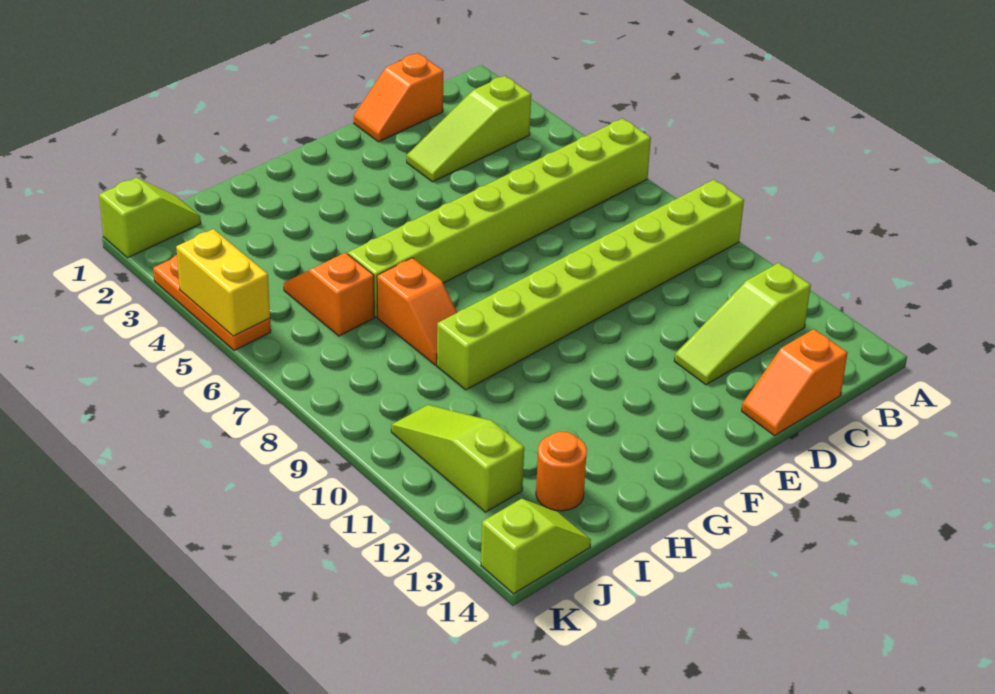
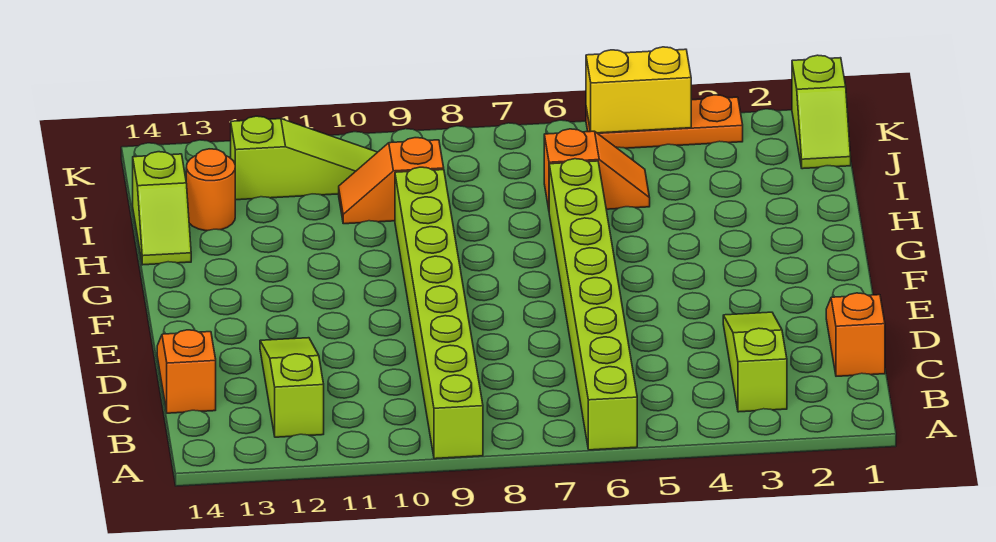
orange 1x2 slope [377,258,457,365] -> orange 1x2 slope moved to [339,138,444,224]
lime 1x2 slope [481,499,591,594] -> lime 1x2 slope moved to [133,152,191,265]

